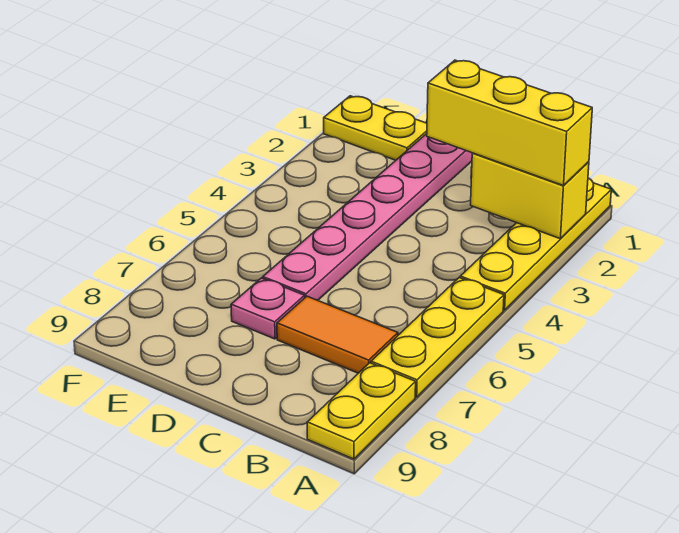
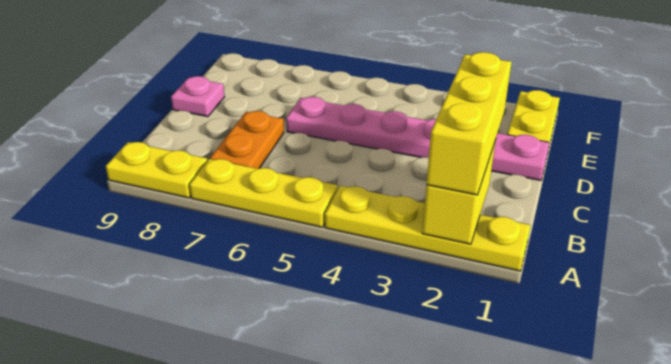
orange 1x2 tile [277,296,398,373] -> orange 1x2 plate [210,111,284,169]
pink 1x1 plate [231,278,305,339] -> pink 1x1 plate moved to [171,76,225,117]

